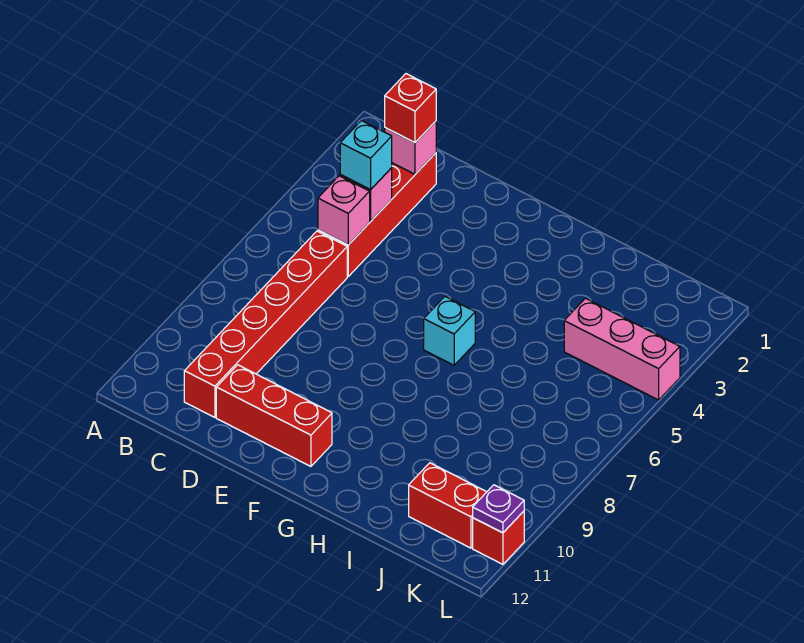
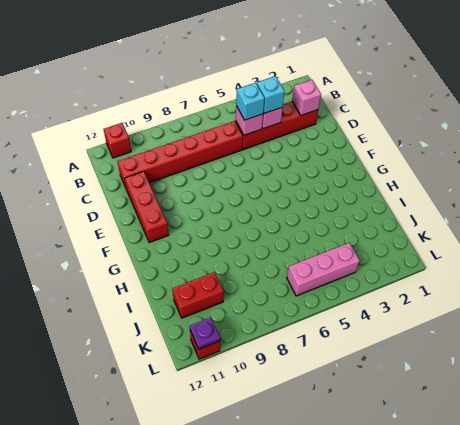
red 1x1 brick [385,74,436,143] -> red 1x1 brick moved to [103,123,131,158]
cyan 1x1 brick [424,297,475,365] -> cyan 1x1 brick moved to [236,83,265,120]
pink 1x3 brick [564,298,680,400] -> pink 1x3 brick turned to [287,243,360,296]
red 1x2 brick [409,463,486,548] -> red 1x2 brick turned to [172,272,223,318]

